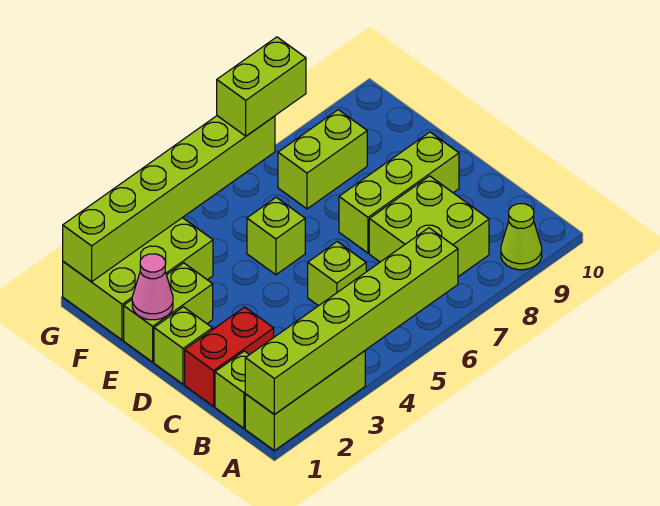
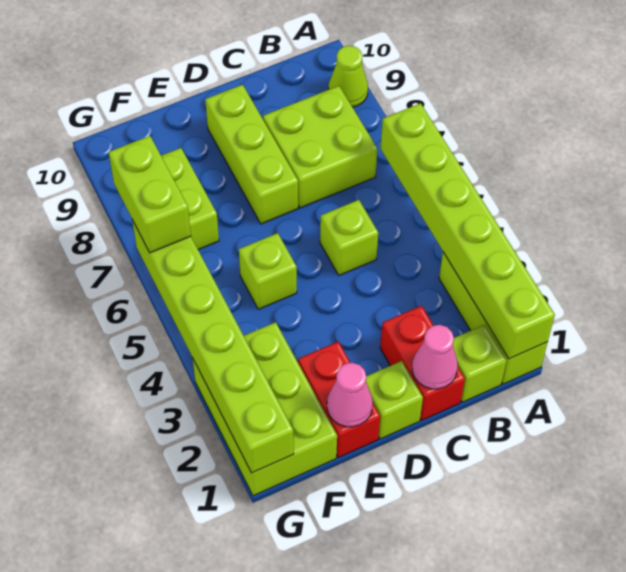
none -> pink 1x1 cone [412,325,458,389]
lime 1x2 brick [124,263,213,362] -> red 1x2 brick [298,341,380,458]

